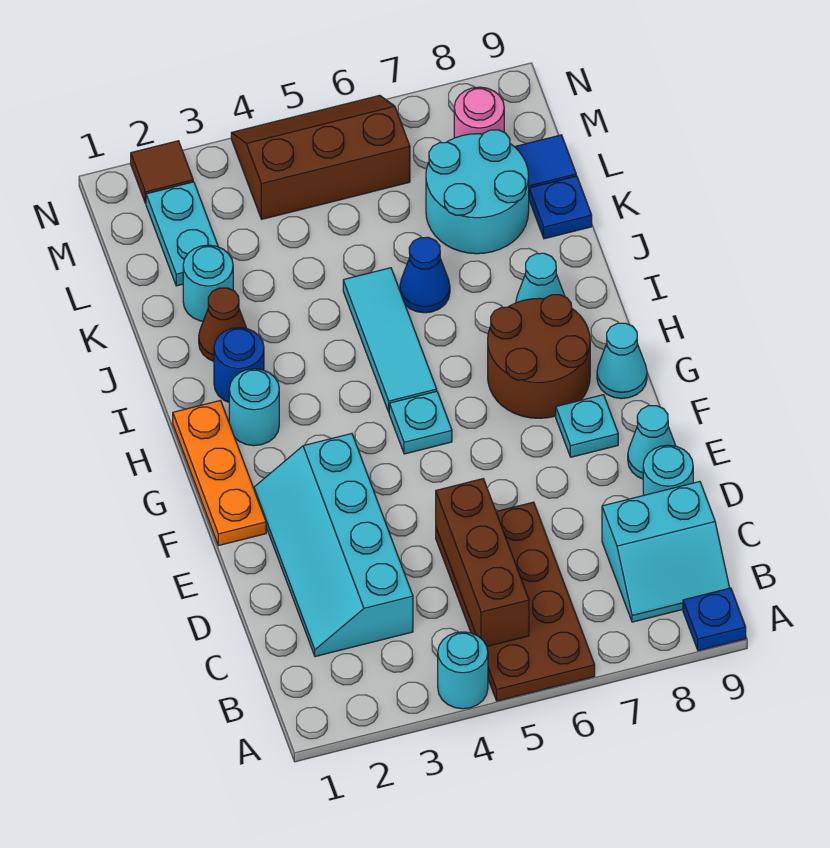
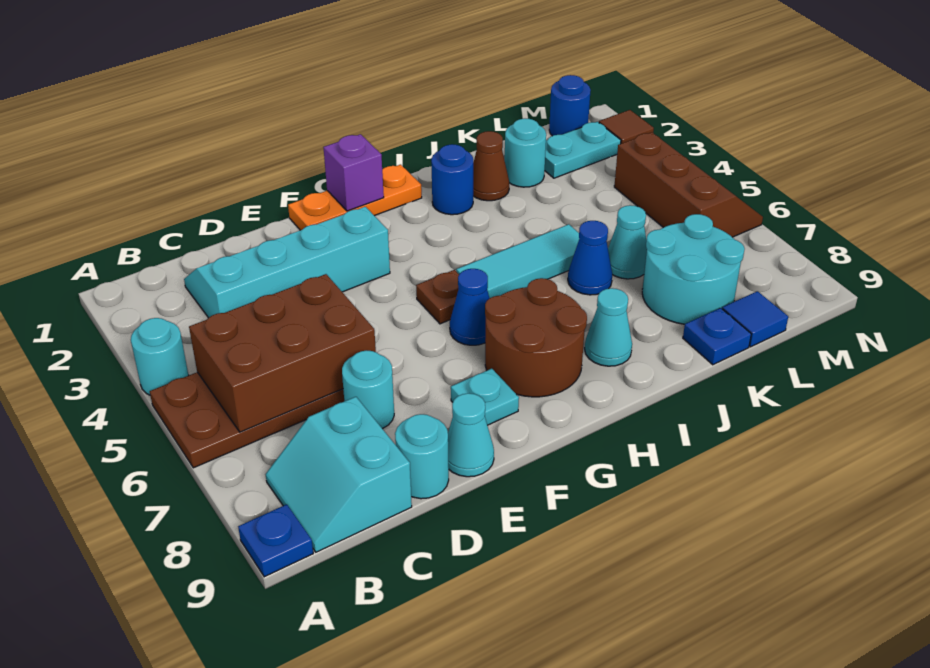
brown 1x3 brick [436,479,529,646] -> brown 2x3 brick [189,274,376,432]
none -> purple 1x1 brick [323,134,384,211]
cyan 1x1 plate [389,391,452,454] -> brown 1x1 plate [416,270,459,324]
none -> blue 1x1 cone [450,269,489,345]
cyan 1x1 cone [597,323,647,399] -> cyan 1x1 cone moved to [608,205,647,279]
cyan 1x1 round brick [229,369,279,446] -> cyan 1x1 round brick moved to [342,350,394,429]
none -> blue 1x1 round brick [549,75,591,136]
pink 1x1 round brick [454,87,504,138] -> none

